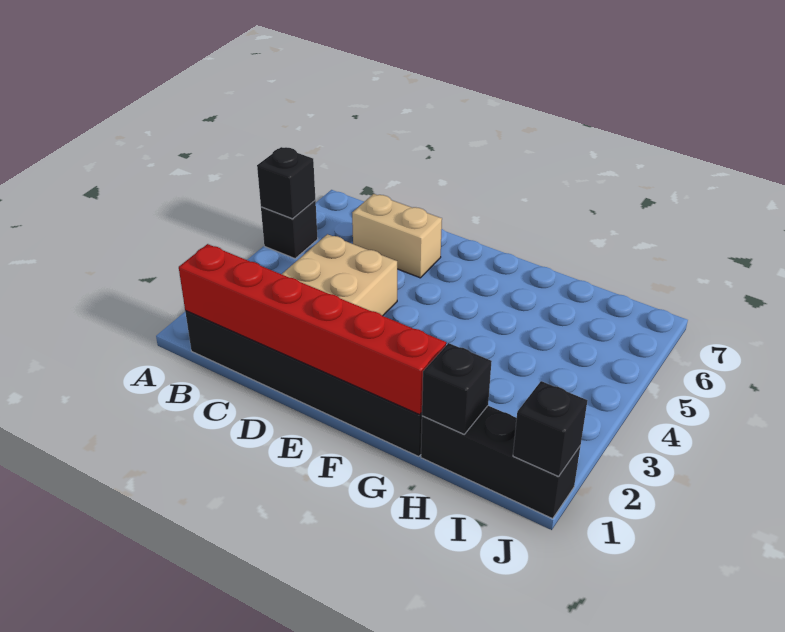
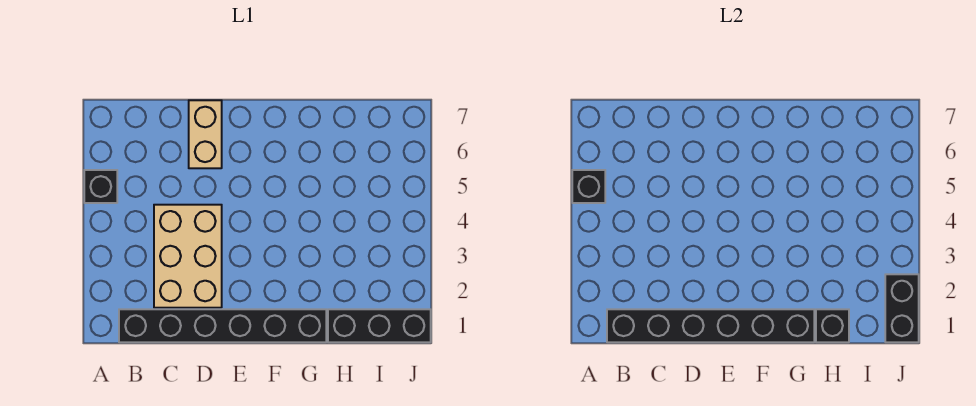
red 1x6 brick [179,244,446,415] -> black 1x6 brick [607,309,814,342]
tan 1x2 brick [352,194,442,278] -> tan 1x2 brick turned to [189,100,222,168]
black 1x1 brick [513,381,587,477] -> black 1x2 brick [885,274,919,342]

